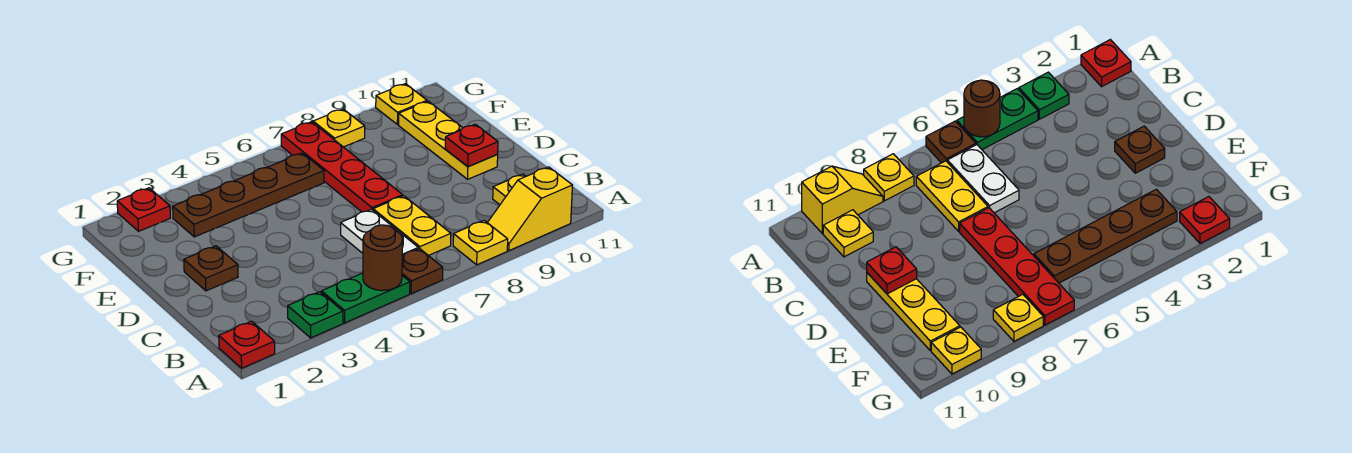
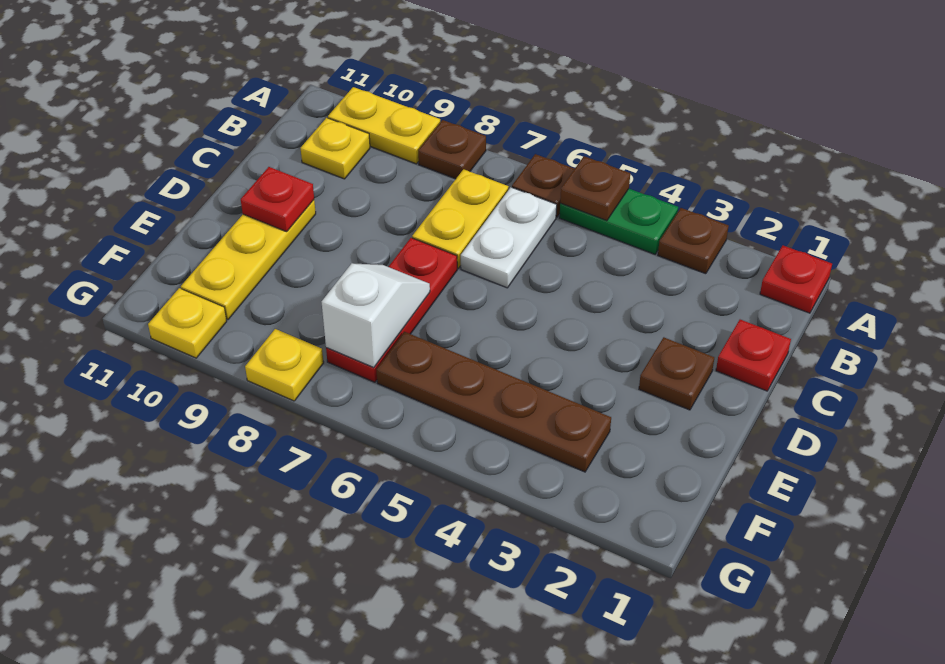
green 1x1 plate [288,292,343,338] -> brown 1x1 plate [658,208,729,274]
brown 1x1 round brick [363,225,403,291] -> brown 1x1 plate [560,156,630,221]
yellow 1x1 plate [453,221,508,265] -> brown 1x1 plate [418,120,486,179]
yellow 1x2 slope [487,167,572,251] -> yellow 1x2 plate [328,87,440,164]
red 1x4 plate [281,122,403,212] -> red 1x3 plate [326,238,457,382]
none -> white 1x2 slope [322,263,430,368]
red 1x1 plate [117,188,170,231] -> red 1x1 plate moved to [716,320,791,391]

